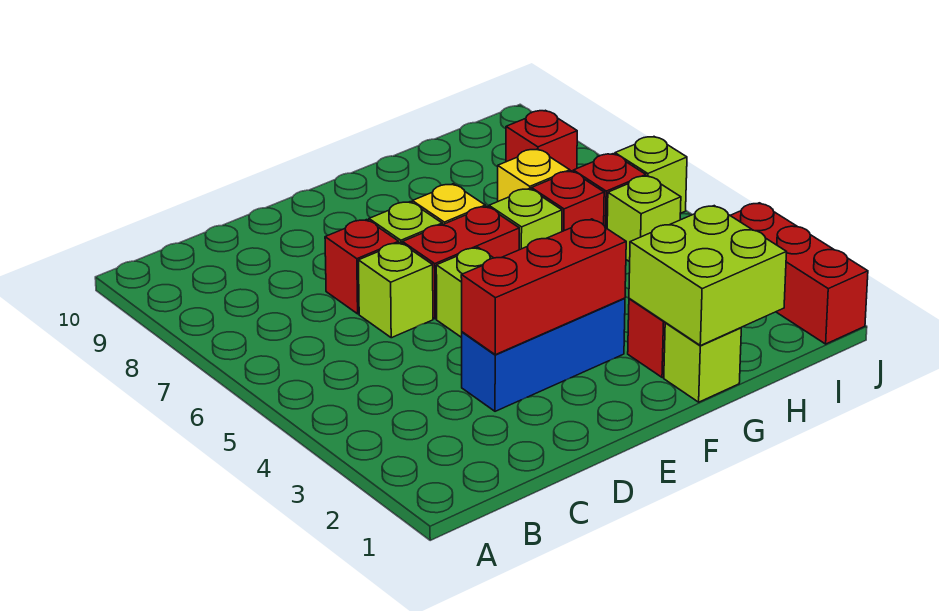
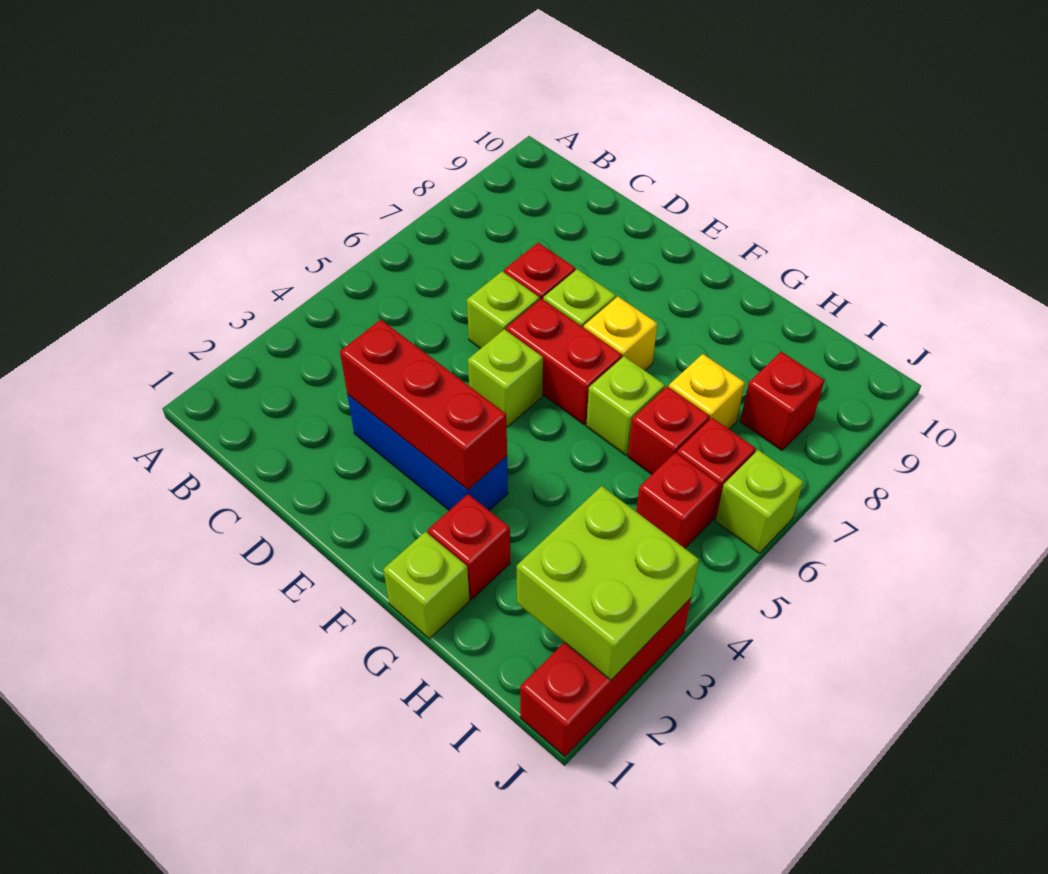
lime 2x2 brick [629,206,786,346] -> lime 2x2 brick moved to [517,486,699,680]
lime 1x1 brick [607,176,681,262] -> red 1x1 brick [636,453,720,548]

